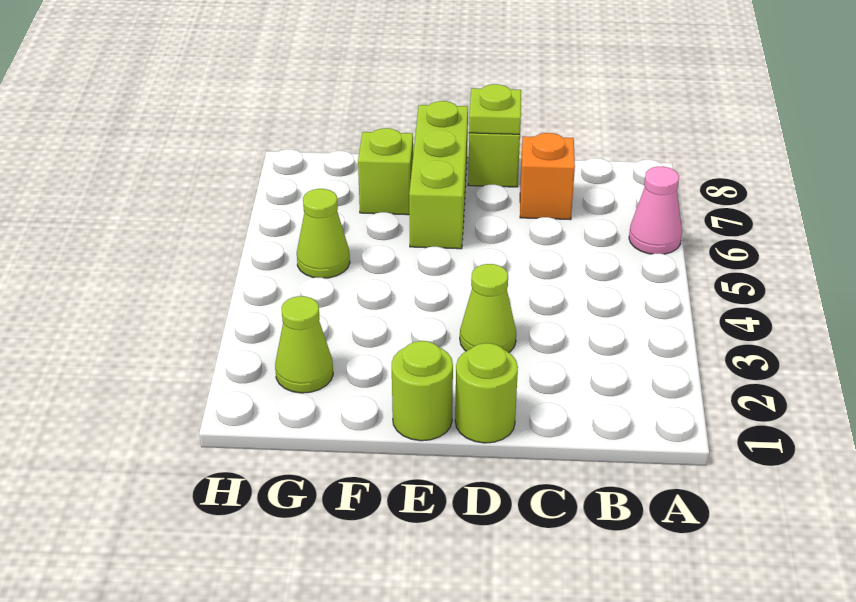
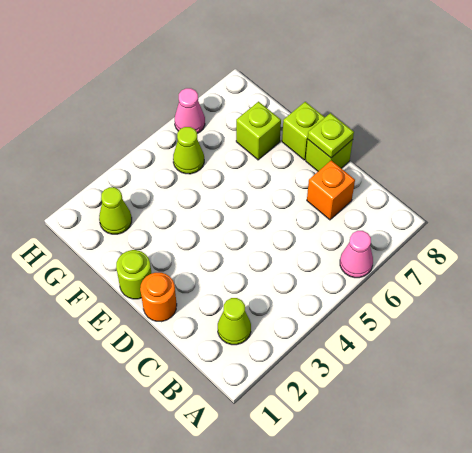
lime 1x1 round brick [455,343,518,443] -> orange 1x1 round brick [140,273,177,322]
lime 1x1 cone [460,264,516,353] -> lime 1x1 cone moved to [218,298,251,345]
lime 1x3 brick [409,101,468,249] -> lime 1x1 brick [282,102,325,160]
none -> pink 1x1 cone [175,88,205,134]

